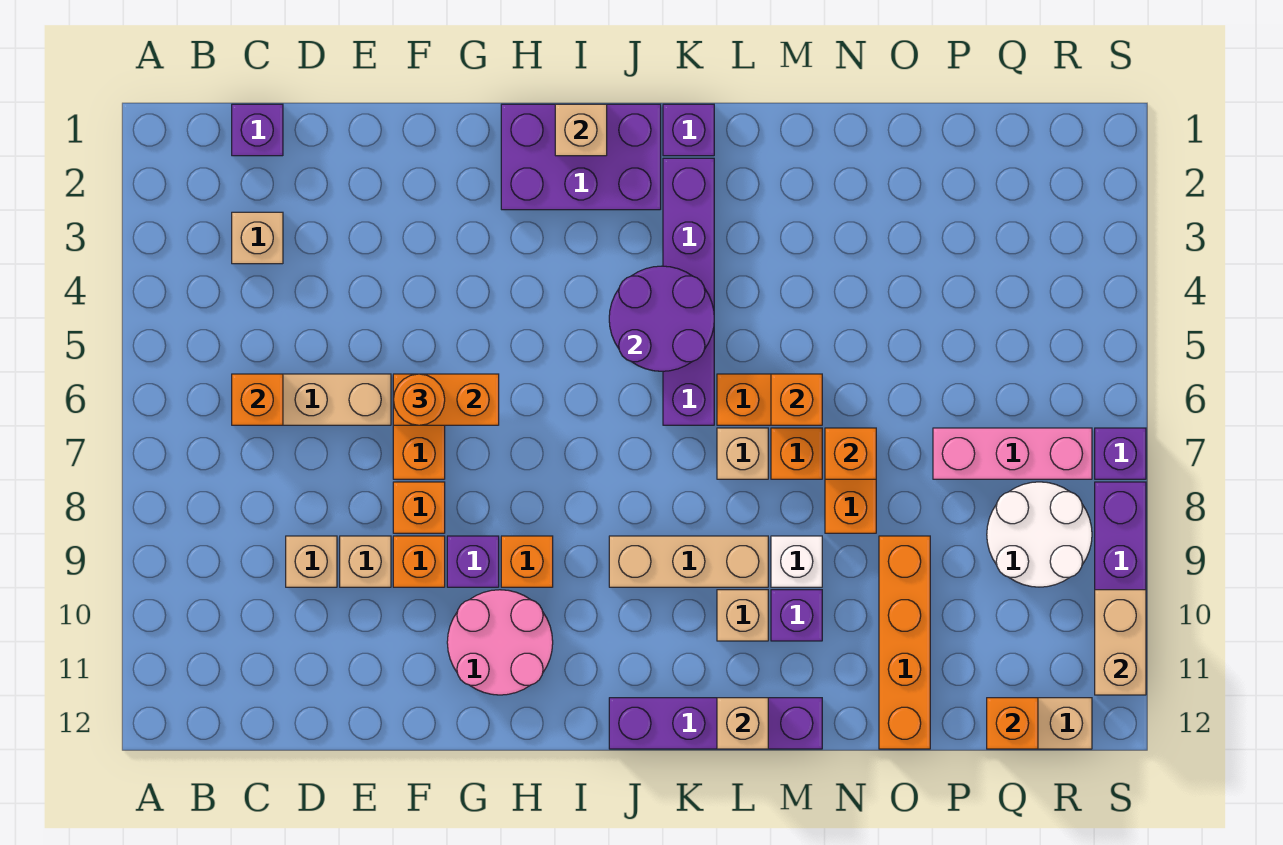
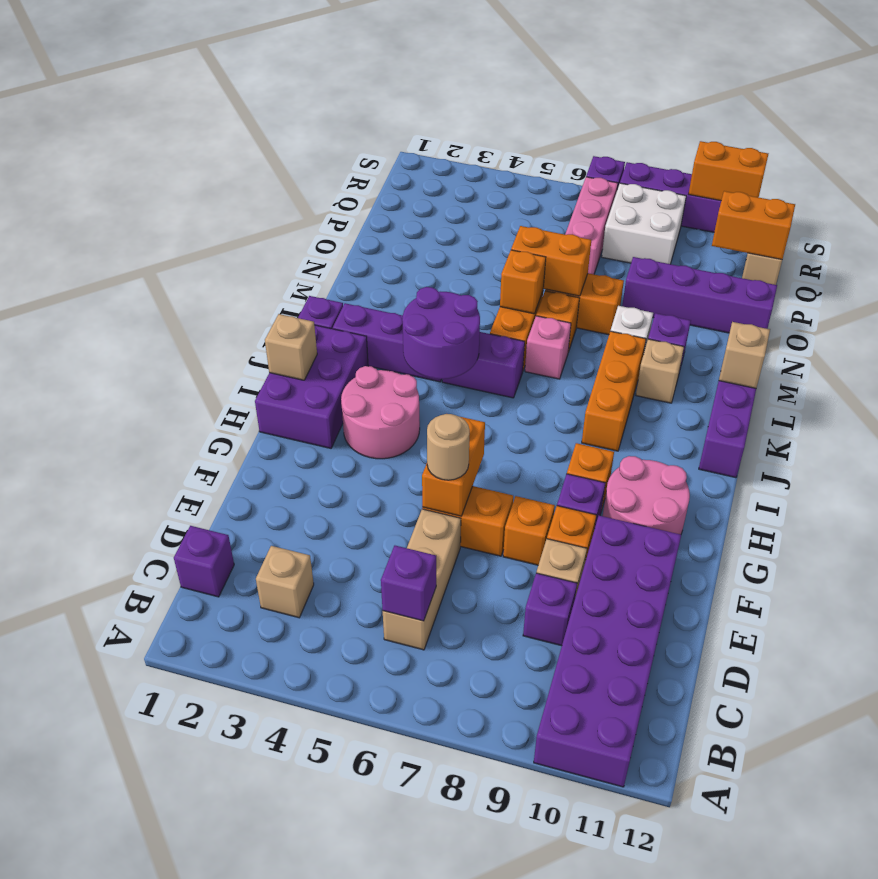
none -> purple 2x6 brick [534,516,681,787]
orange 1x1 brick [232,374,283,425] -> purple 1x1 brick [381,546,436,621]
tan 1x1 brick [286,536,337,587] -> purple 1x1 brick [523,573,577,646]
orange 1x1 round brick [393,374,445,425] -> tan 1x1 round brick [427,414,470,480]
none -> pink 2x2 round brick [341,366,420,459]
tan 1x3 brick [609,536,768,587] -> orange 1x3 brick [582,331,646,451]
tan 1x1 brick [717,428,768,479] -> pink 1x1 brick [525,316,571,379]
orange 1x1 brick [825,428,876,479] -> orange 1x2 brick [511,226,591,296]
orange 1x4 brick [879,536,930,749] -> purple 1x4 brick [622,257,777,333]
white 2x2 round brick [987,482,1092,587] -> white 2x2 brick [602,183,686,264]
orange 1x1 brick [987,698,1038,749] -> orange 1x2 brick [712,191,795,260]
tan 1x2 brick [1095,590,1146,695] -> orange 1x2 brick [688,141,768,201]

